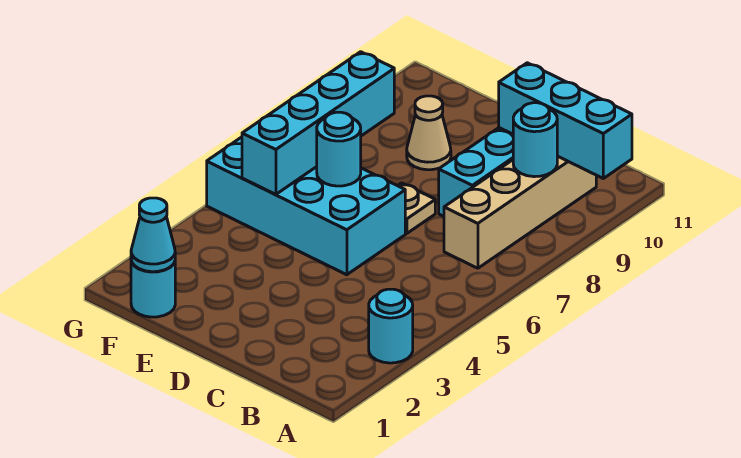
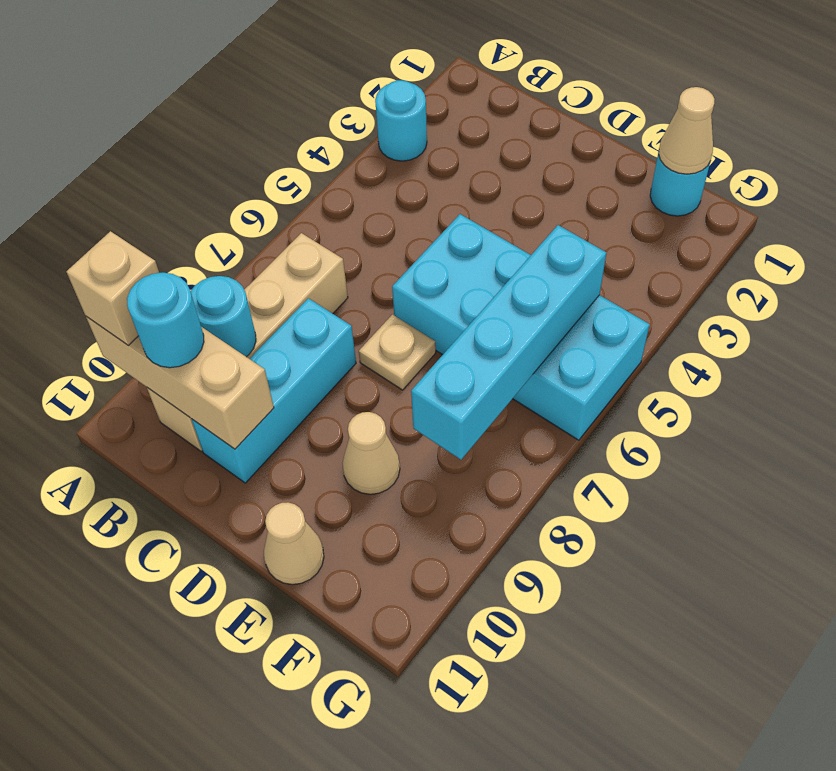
cyan 1x3 brick [499,63,632,178] -> tan 1x3 brick [86,317,274,449]
none -> tan 1x1 brick [66,231,159,345]
cyan 1x1 round brick [317,112,361,186] -> cyan 1x1 round brick moved to [127,273,204,368]
none -> tan 1x1 cone [264,502,324,585]
cyan 1x1 cone [131,198,175,272] -> tan 1x1 cone [659,87,715,174]

